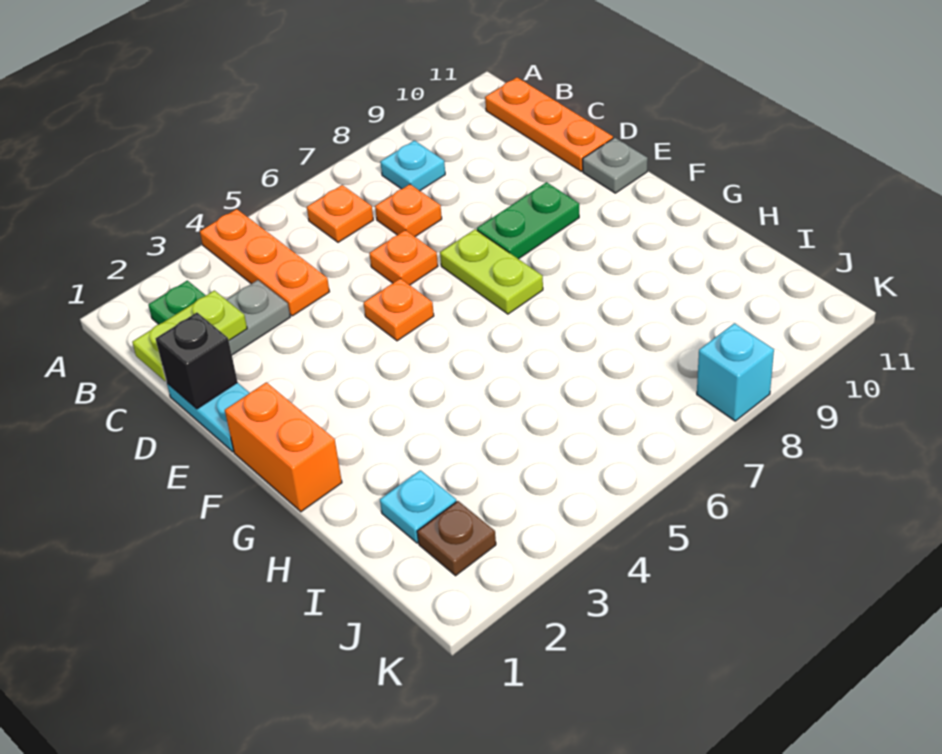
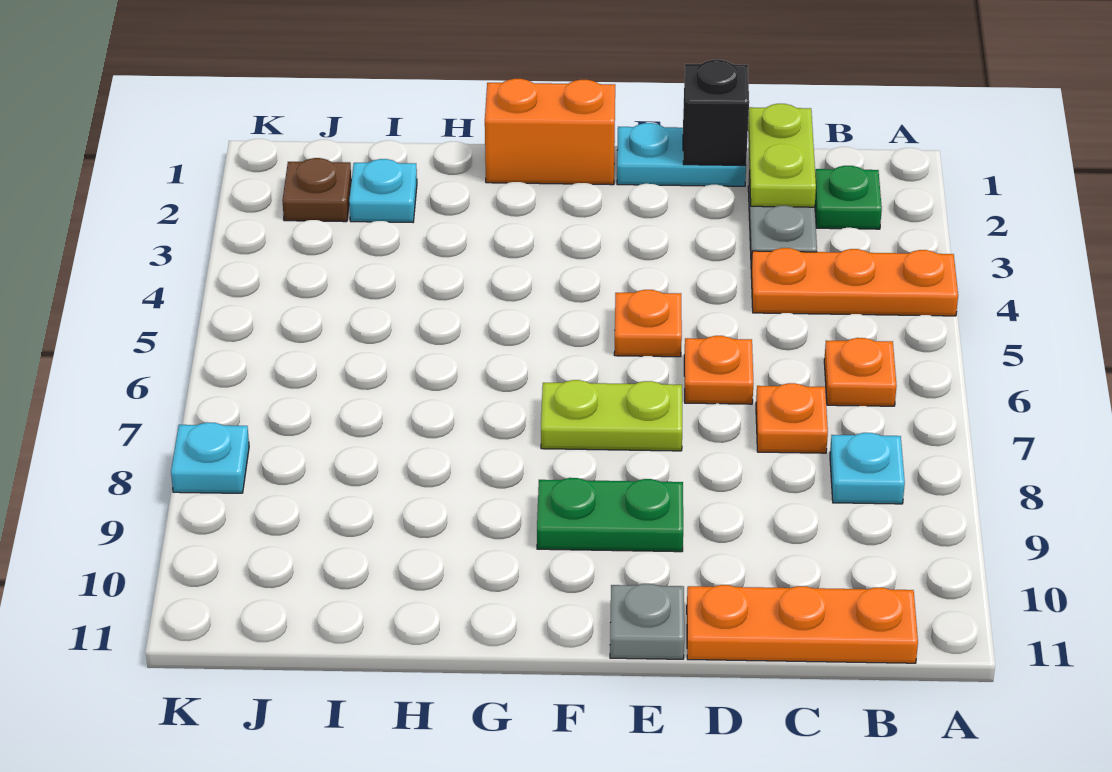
green 1x2 plate [477,182,579,259] -> green 1x2 plate turned to [537,478,683,552]
cyan 1x1 brick [697,323,774,421] -> cyan 1x1 plate [171,422,249,493]

